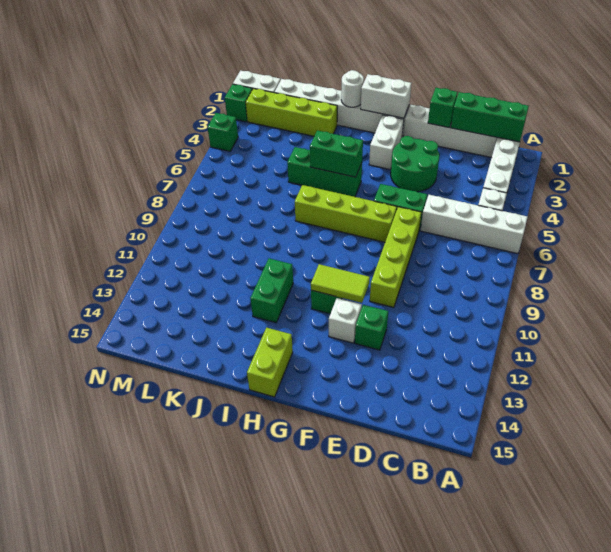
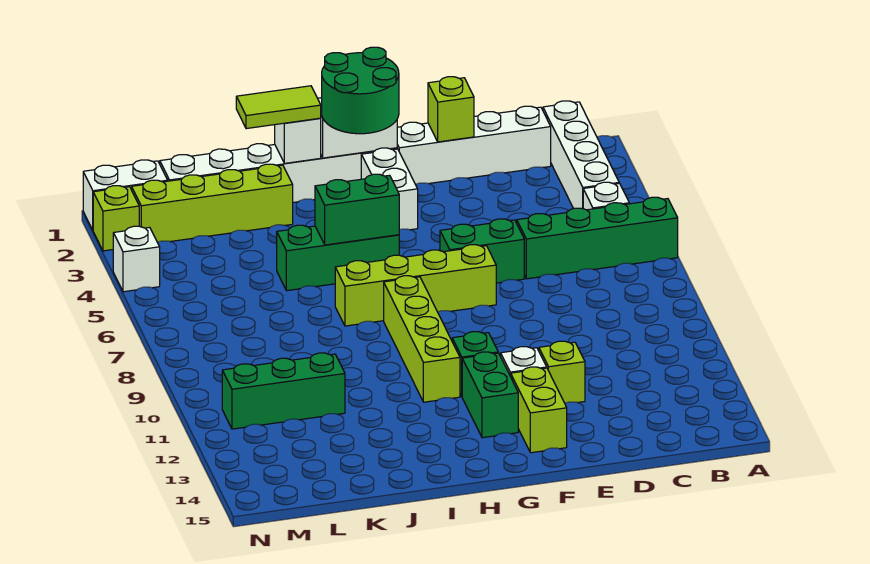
white 1x4 brick [420,195,528,254] -> green 1x4 brick [517,197,678,279]
green 1x3 brick [451,92,529,142] -> green 1x3 brick moved to [222,353,345,429]
green 1x1 brick [428,88,458,128] -> lime 1x1 brick [428,77,474,142]
green 2x2 round brick [391,136,439,192] -> green 2x2 round brick moved to [322,47,399,134]
lime 1x4 brick [370,207,421,307] -> lime 1x4 brick moved to [384,276,460,402]
green 1x1 brick [355,305,388,350] -> lime 1x1 brick [539,341,585,403]
lime 1x2 tile [311,264,370,303] -> lime 1x2 tile moved to [236,86,321,129]
lime 1x2 brick [247,328,293,397] -> lime 1x2 brick moved to [511,367,567,453]
white 1x1 round brick [341,70,364,107] -> white 1x1 brick [275,118,321,163]
green 1x2 brick [250,258,293,323] -> green 1x2 brick moved to [462,352,518,438]
green 1x1 brick [225,84,252,122] -> lime 1x1 brick [93,186,139,251]
green 1x1 brick [208,113,238,151] -> white 1x1 brick [113,226,160,292]

